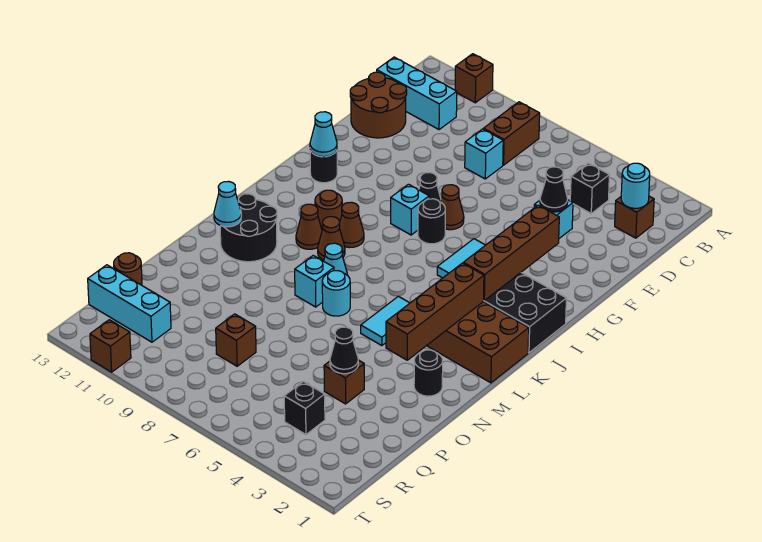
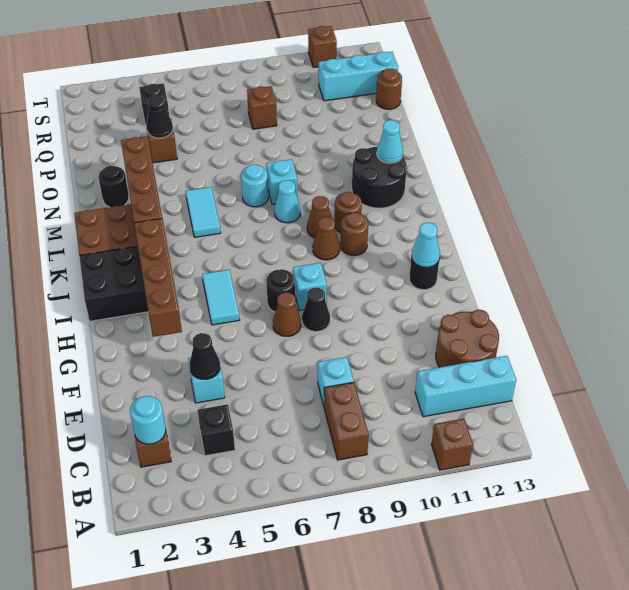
brown 1x1 cone [296,204,322,249] -> brown 1x1 round brick [334,192,362,233]

